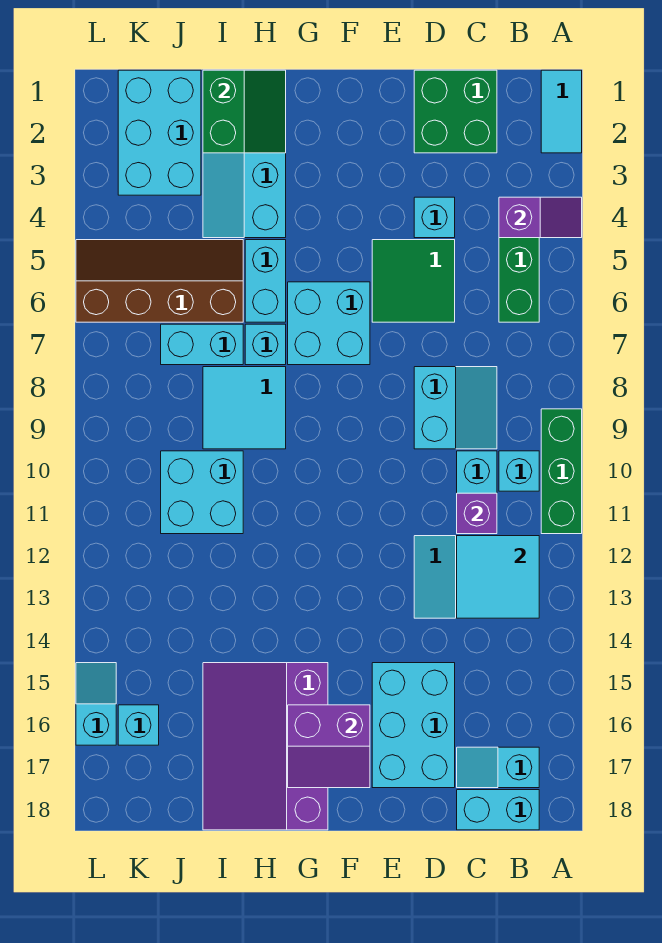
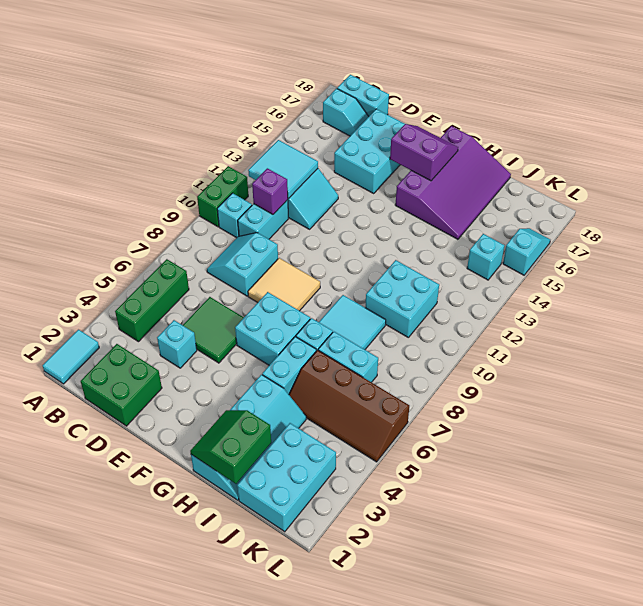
purple 1x2 slope [499,197,582,238] -> none
green 1x3 brick [541,409,582,534] -> green 1x2 brick [197,166,248,227]
none -> tan 2x2 tile [248,258,320,311]
cyan 1x1 brick [118,705,159,745] -> cyan 1x1 brick moved to [467,234,504,280]
cyan 1x2 slope [76,663,116,745] -> cyan 1x2 slope turned to [503,228,550,275]

